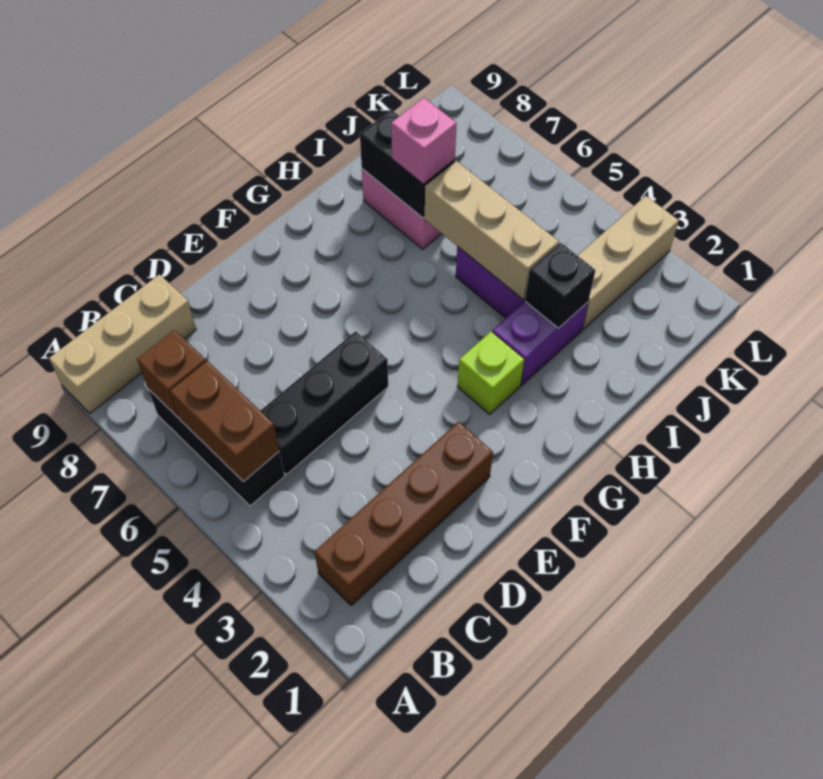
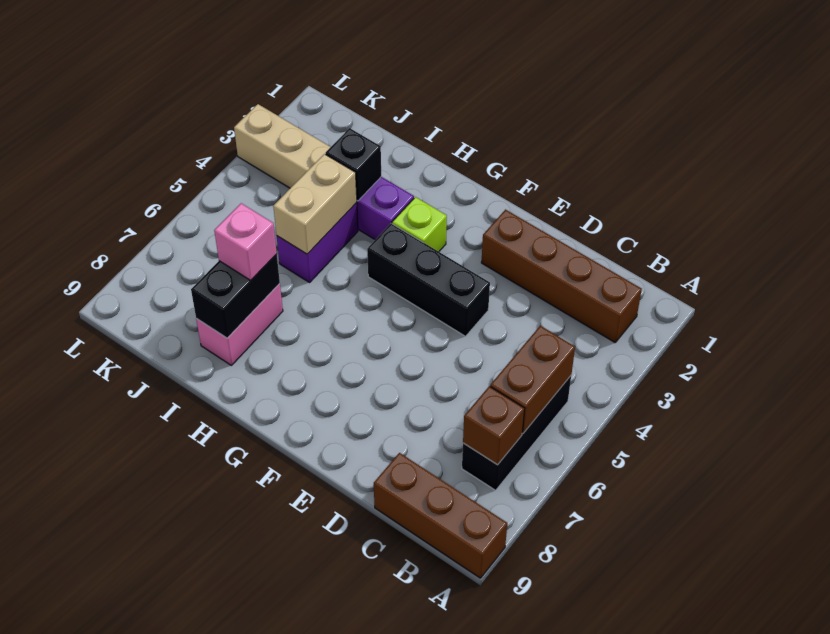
tan 1x3 brick [49,274,196,413] -> brown 1x3 brick [374,453,507,578]
black 1x3 brick [260,331,388,475] -> black 1x3 brick moved to [367,223,490,336]
tan 1x3 brick [425,161,559,300] -> tan 1x2 brick [273,154,357,254]

